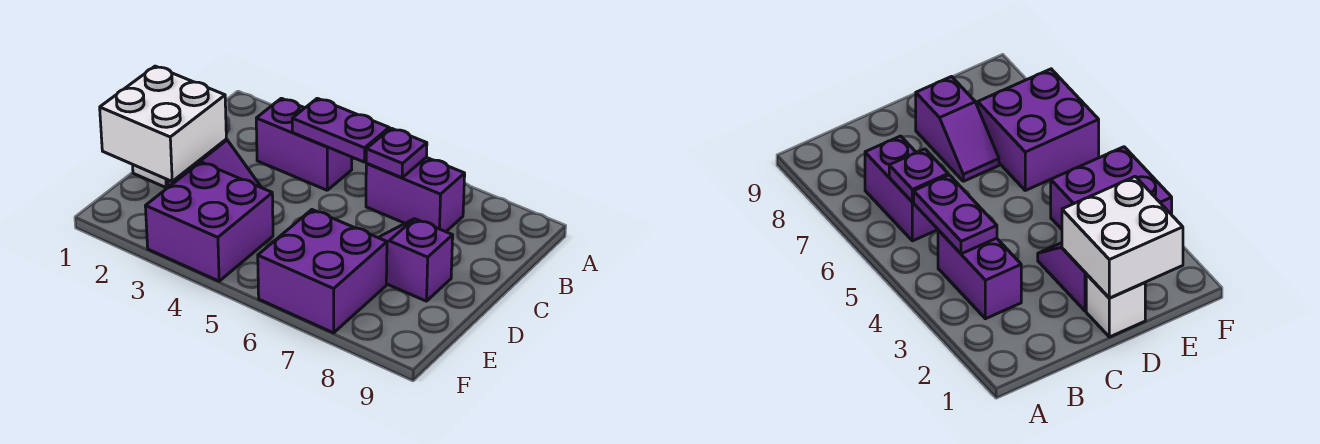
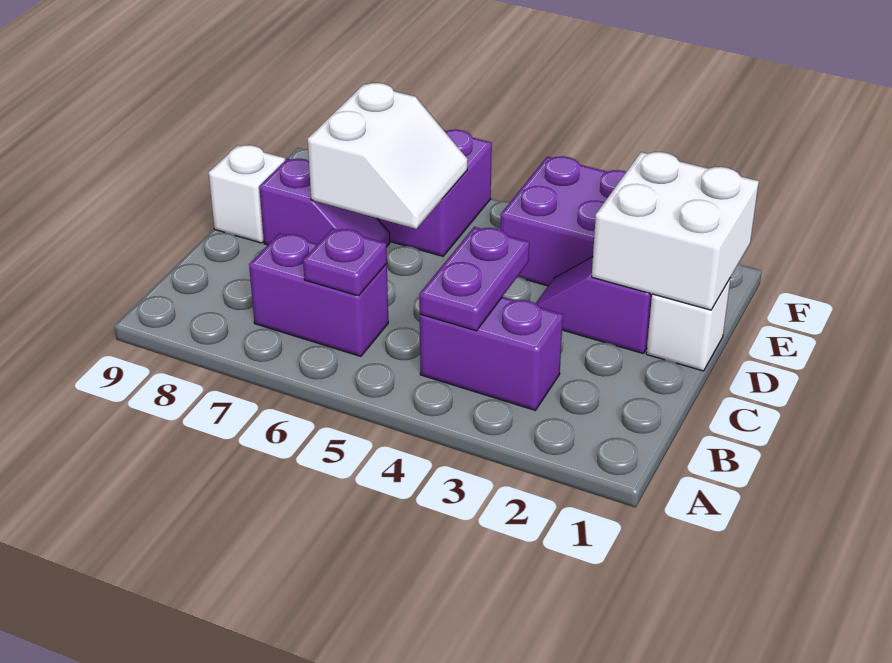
purple 1x2 plate [292,98,389,162] -> purple 1x2 plate turned to [419,227,529,331]
none -> white 2x2 slope [308,83,468,229]
none -> white 1x1 brick [209,145,285,243]

